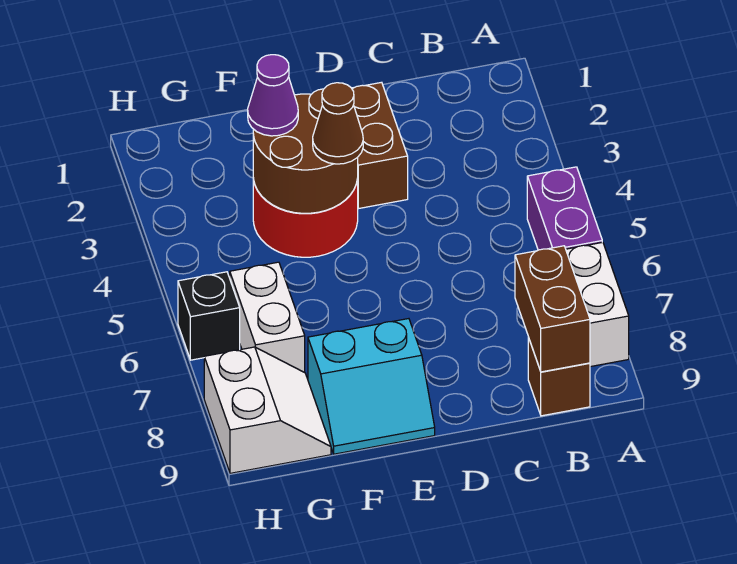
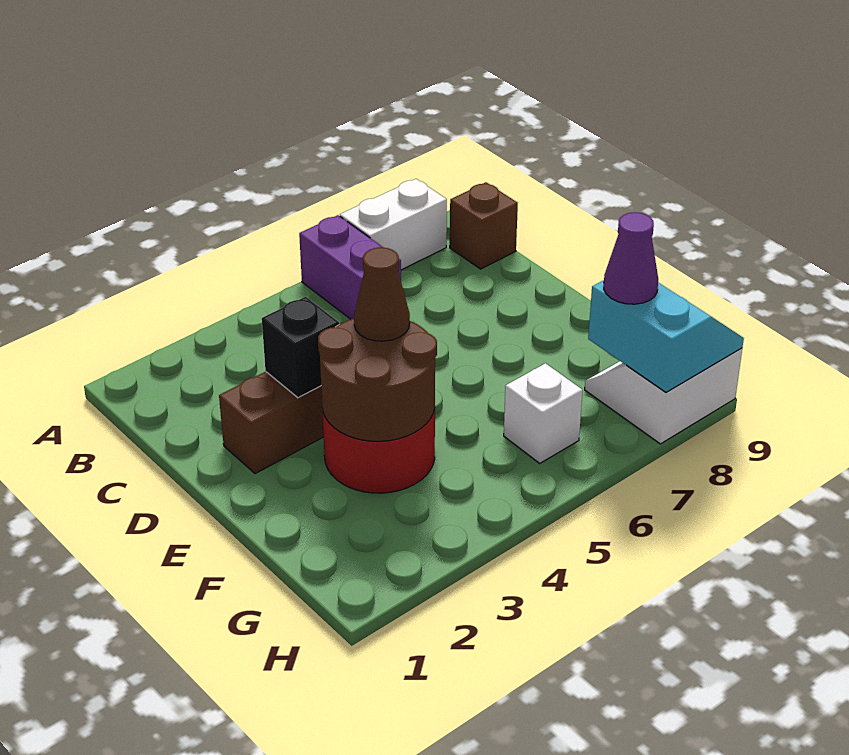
purple 1x2 brick [527,167,602,250] -> purple 1x2 brick turned to [299,215,401,319]
brown 1x2 brick [515,246,590,372] -> none
cyan 2x2 slope [308,319,435,454] -> cyan 2x2 slope moved to [588,280,744,392]
purple 1x1 cone [248,55,298,136] -> purple 1x1 cone moved to [604,212,658,304]
white 1x2 brick [230,262,305,372] -> white 1x1 brick [504,363,583,463]
black 1x1 brick [178,272,240,360] -> black 1x1 brick moved to [262,297,339,398]

